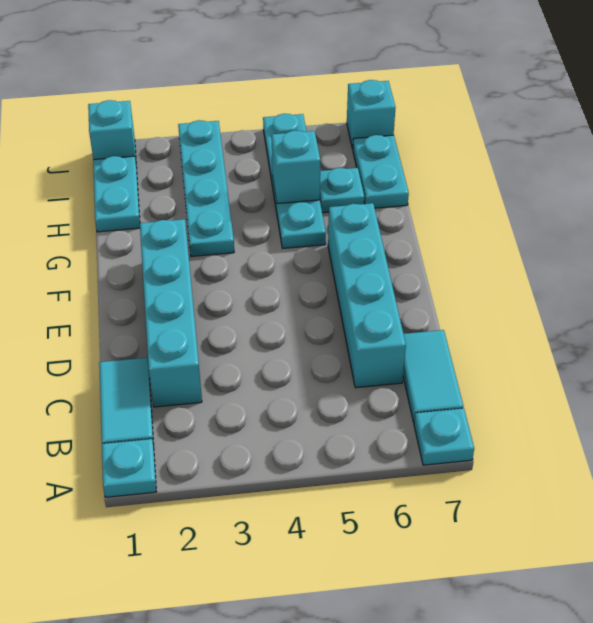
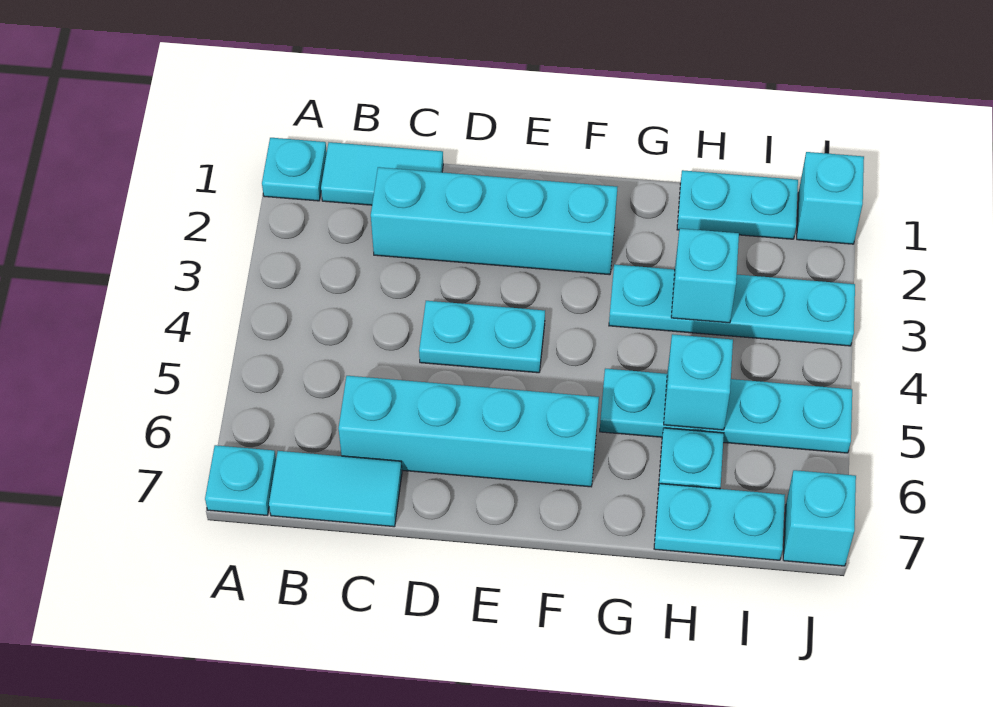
none -> cyan 1x2 plate [419,301,545,373]
none -> cyan 1x1 brick [671,228,739,323]

